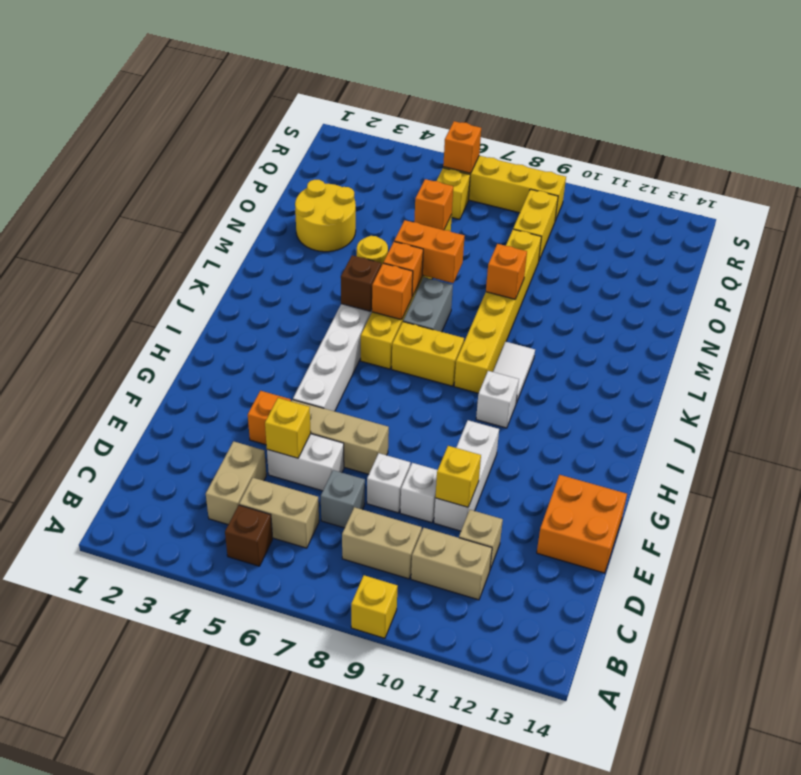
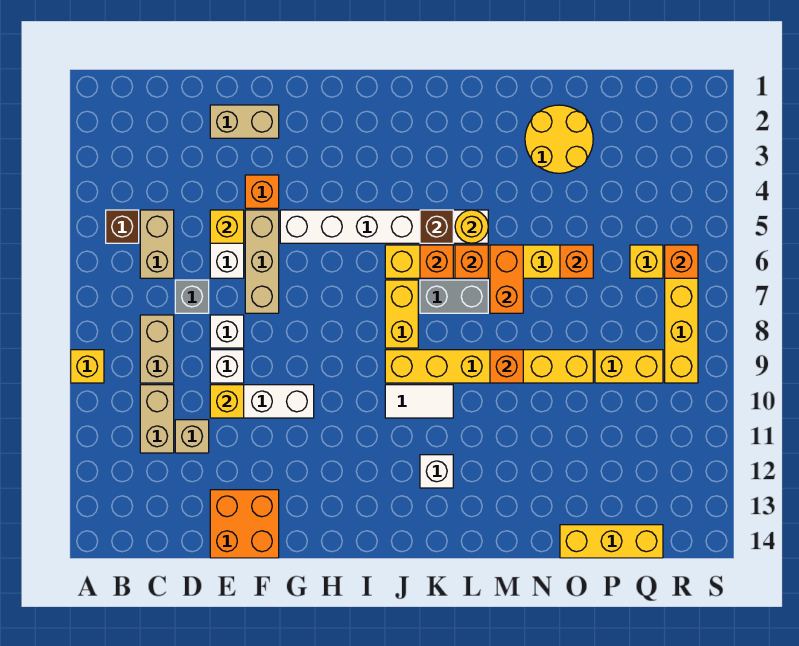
tan 1x2 brick [206,441,266,525] -> tan 1x2 brick moved to [210,105,279,138]
white 1x1 brick [476,371,519,428] -> white 1x1 brick moved to [420,455,453,488]
none -> yellow 1x3 brick [560,525,663,558]

